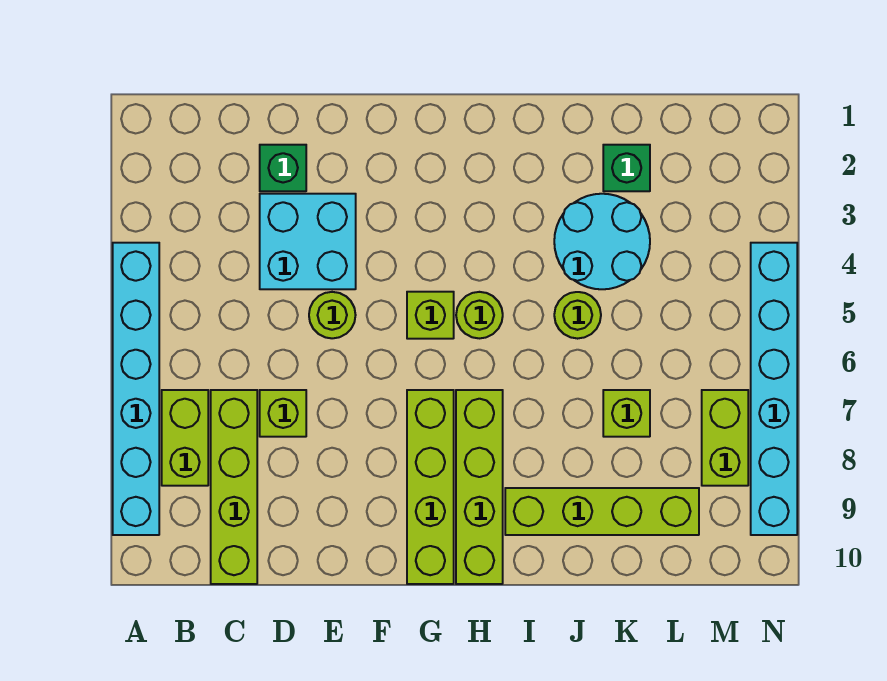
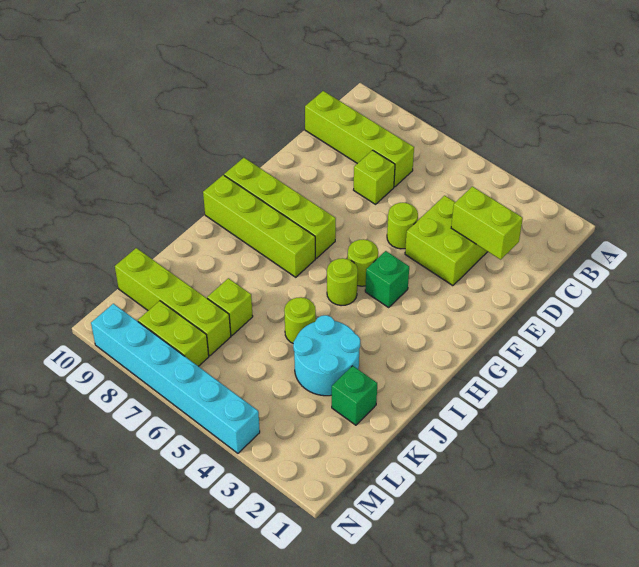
cyan 1x6 brick [113,243,159,535] -> none
lime 1x2 brick [162,390,208,486] -> lime 1x2 brick moved to [451,186,523,260]
green 1x1 brick [260,145,306,191] -> green 1x1 brick moved to [365,251,409,307]
cyan 2x2 brick [260,194,356,289] -> lime 2x2 brick [405,196,488,286]
lime 1x1 brick [407,292,454,339] -> lime 1x1 round brick [348,239,378,286]
lime 1x4 brick [505,488,699,535] -> lime 1x4 brick turned to [115,248,231,356]

